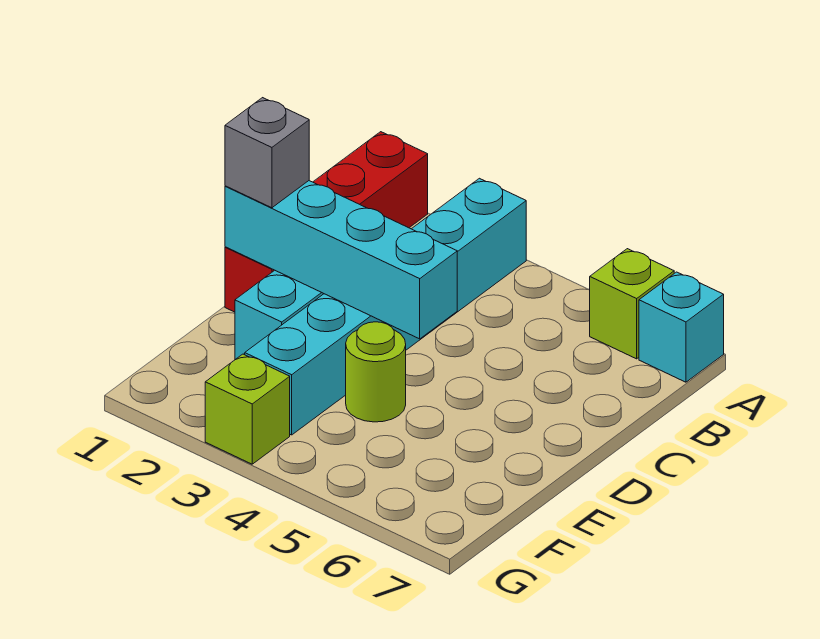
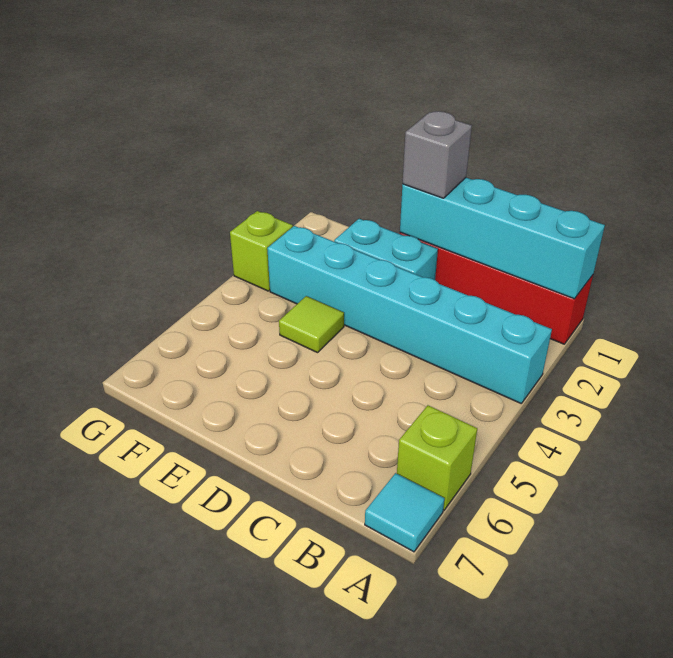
cyan 1x1 brick [639,272,724,382] -> cyan 1x1 tile [365,473,444,552]
cyan 1x4 brick [225,181,457,339] -> cyan 1x4 brick turned to [400,178,605,299]
lime 1x1 round brick [346,322,406,422] -> lime 1x1 tile [279,296,344,353]

